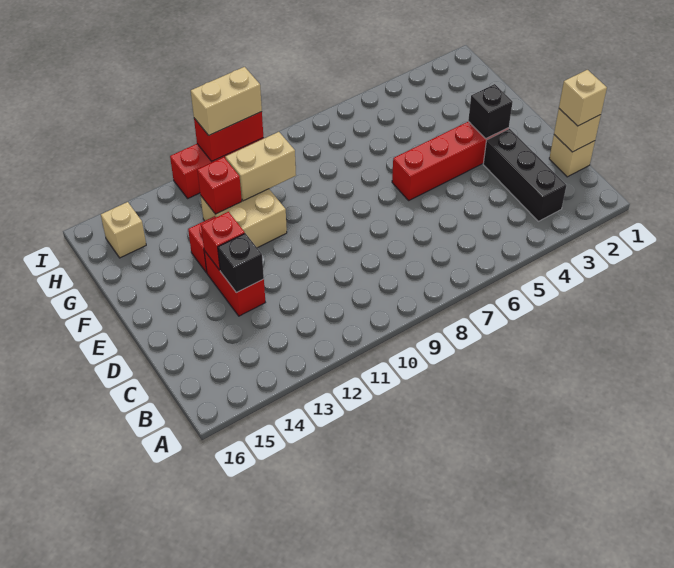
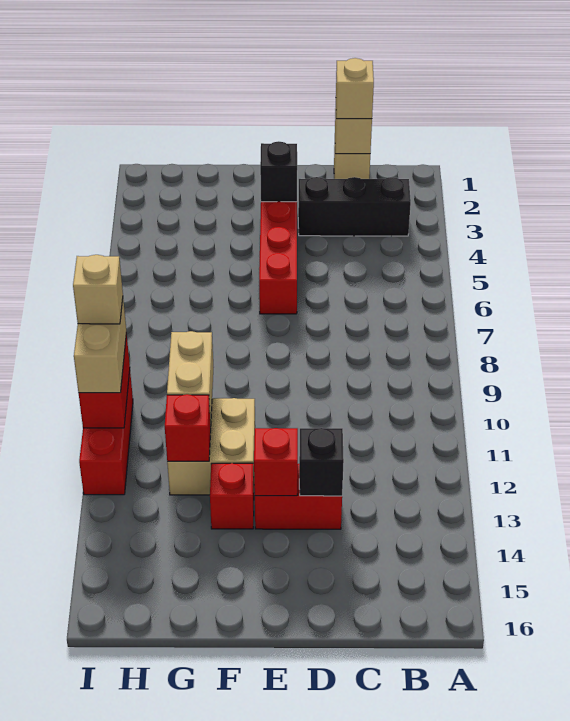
tan 1x1 brick [101,202,146,258] -> tan 1x1 brick moved to [73,255,123,324]

